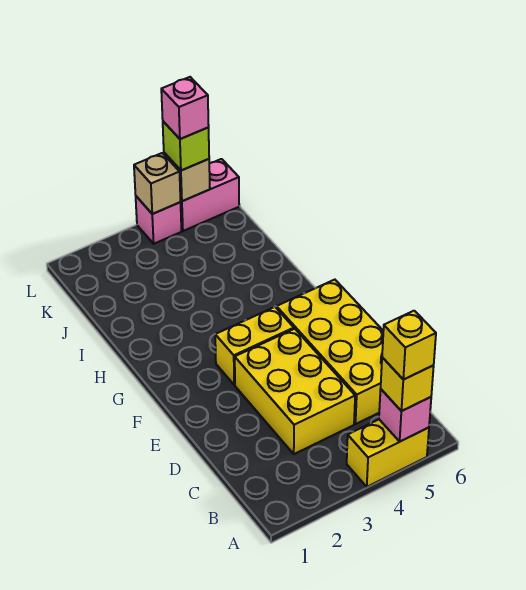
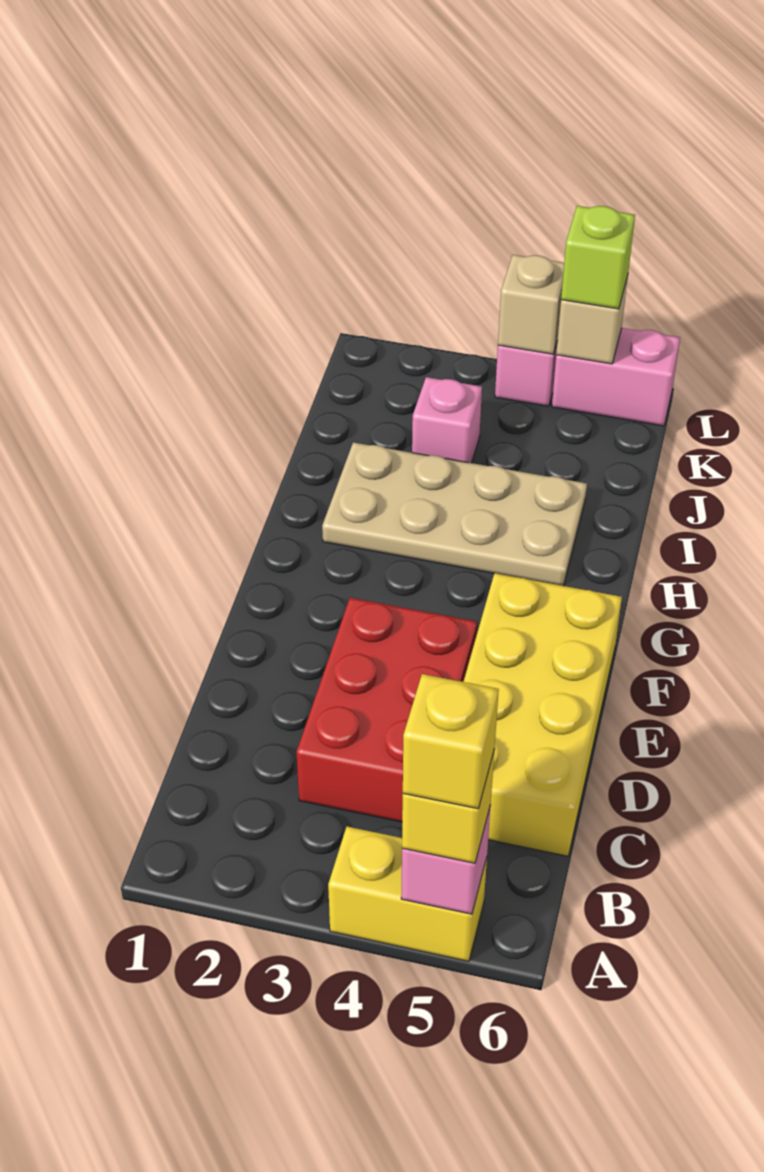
yellow 2x3 brick [235,329,355,454] -> red 2x3 brick [296,598,477,822]
yellow 1x2 brick [215,307,294,385] -> none
none -> tan 2x4 plate [322,442,587,586]
pink 1x1 brick [161,77,209,139] -> pink 1x1 brick moved to [412,377,482,463]

